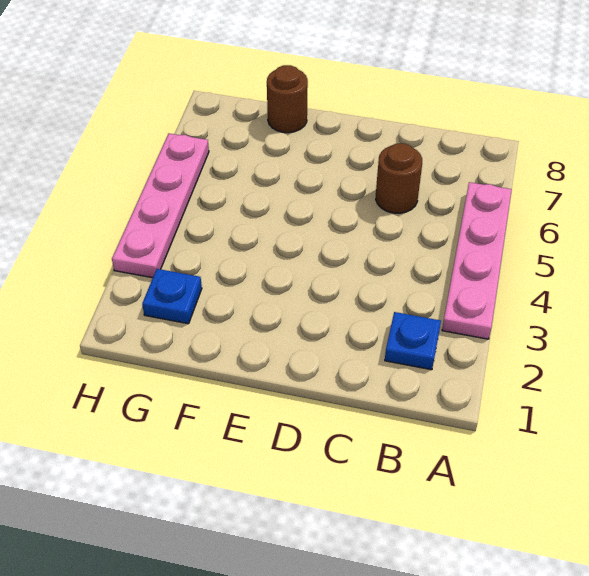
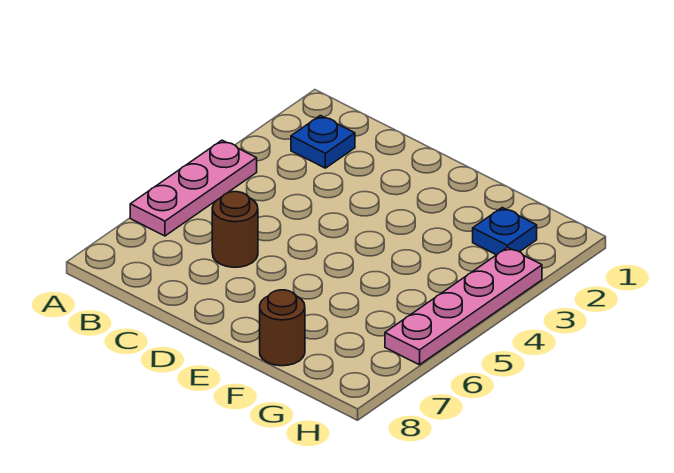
pink 1x4 plate [442,182,512,339] -> pink 1x3 plate [130,140,257,236]

